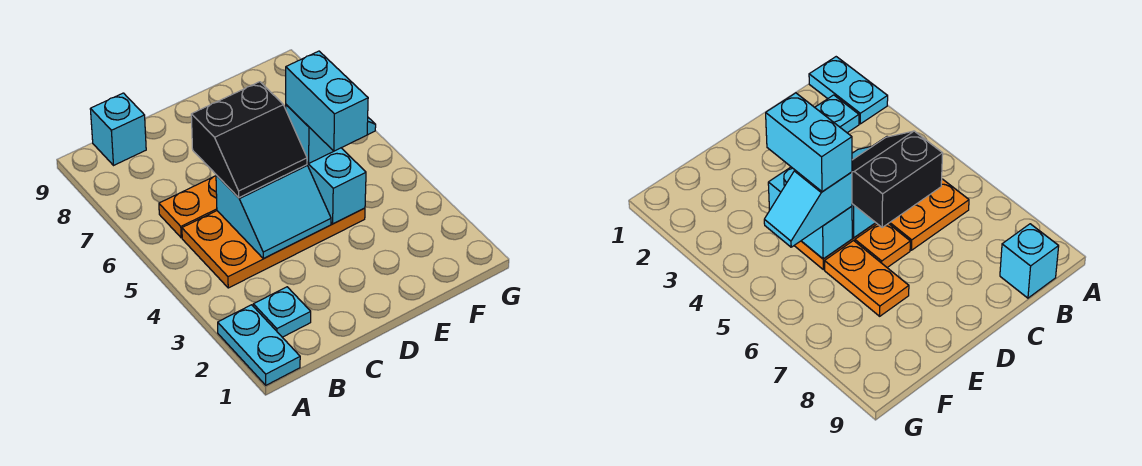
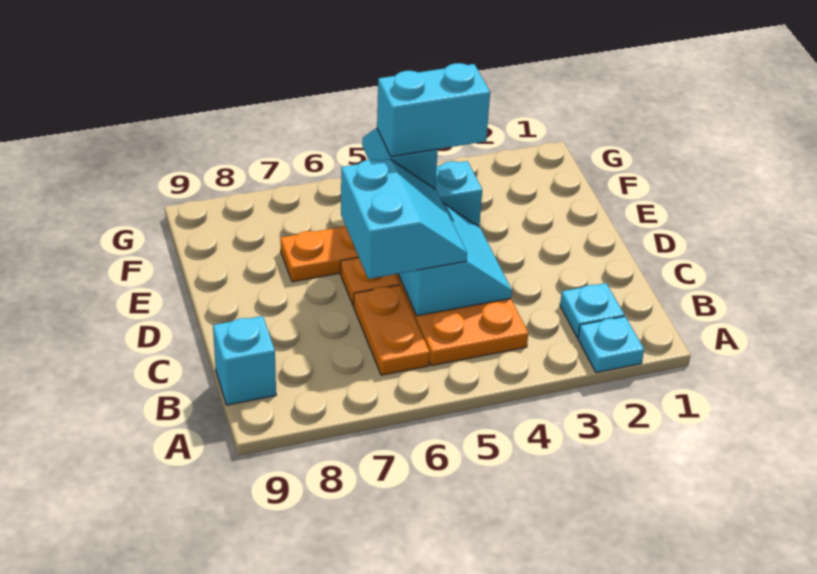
cyan 1x2 plate [218,305,300,385] -> cyan 1x1 plate [578,316,644,373]
black 2x2 slope [191,82,307,198] -> cyan 2x2 slope [341,159,467,279]

